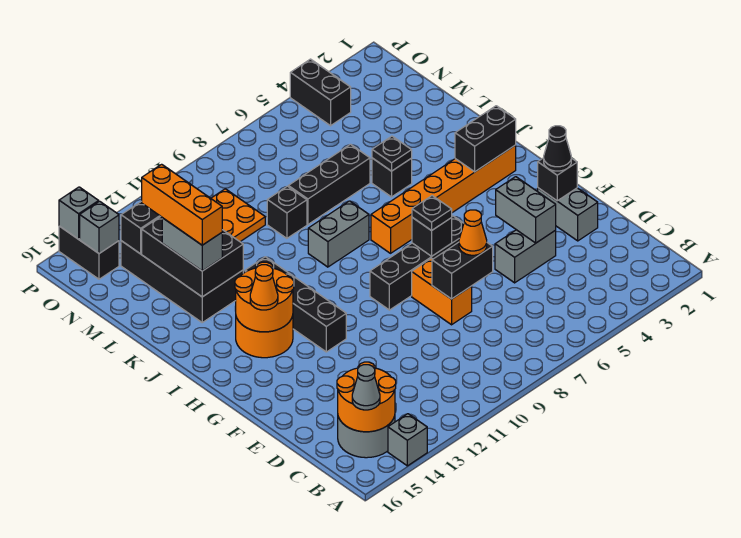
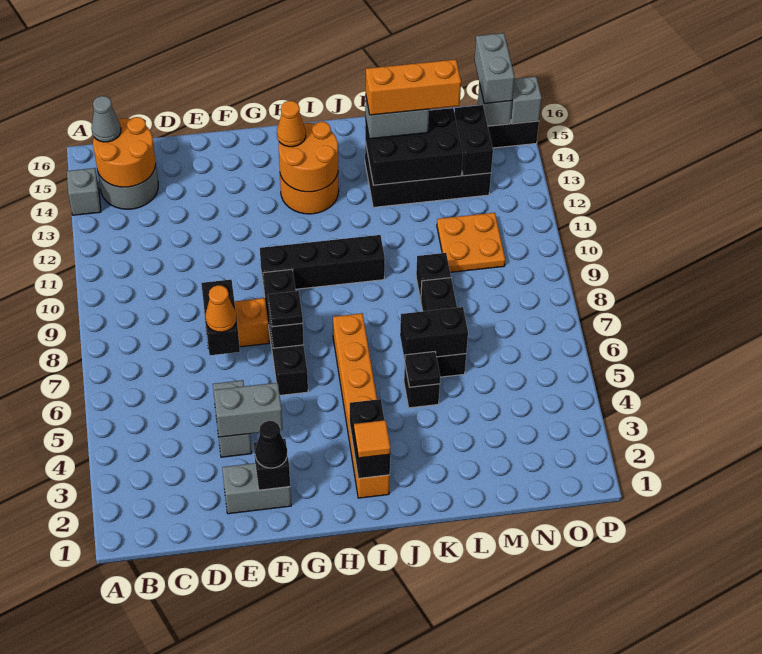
black 1x4 brick [245,257,346,352] -> black 1x4 brick moved to [260,235,385,289]
none -> orange 1x1 tile [354,420,390,458]
grey 1x2 brick [308,201,369,267] -> grey 1x2 brick moved to [474,33,515,103]
black 1x2 brick [290,59,351,126] -> black 1x2 brick moved to [400,307,468,360]

